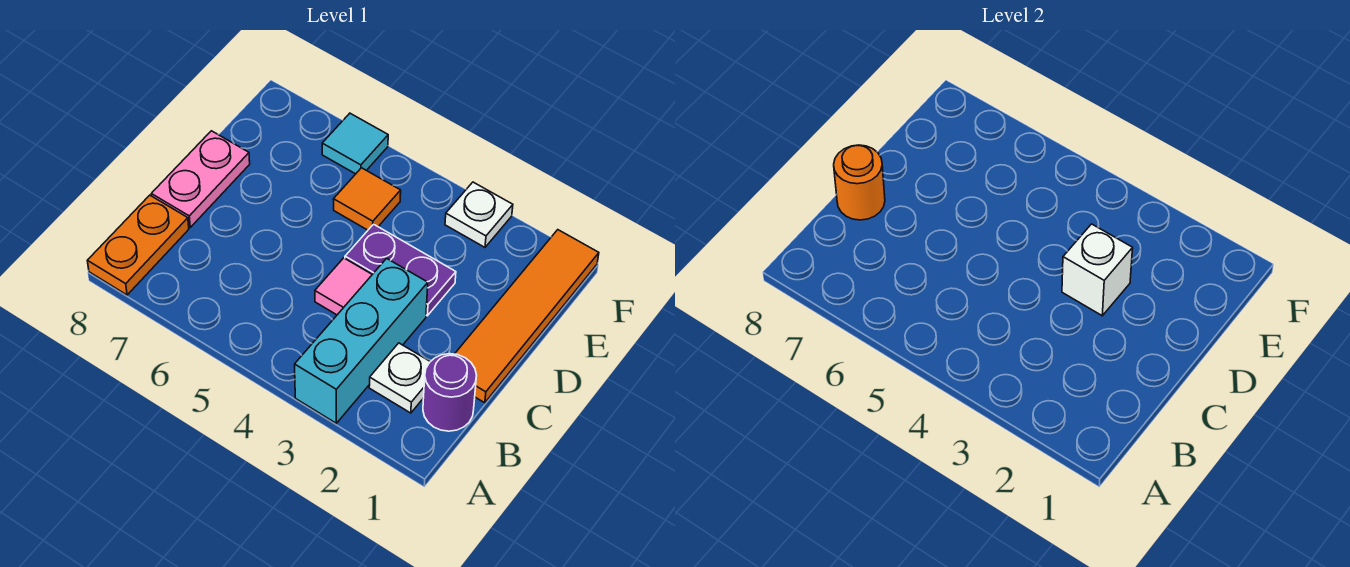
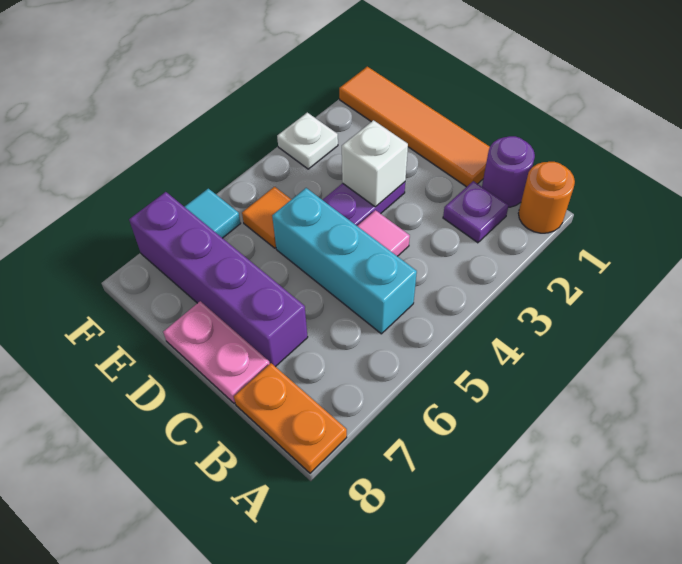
cyan 1x3 brick [295,258,428,423] -> cyan 1x3 brick moved to [272,188,417,334]
white 1x1 plate [369,343,430,413] -> purple 1x1 plate [443,181,509,243]
none -> purple 1x4 brick [129,192,308,367]
orange 1x1 round brick [834,145,885,220] -> orange 1x1 round brick moved to [518,162,575,233]

